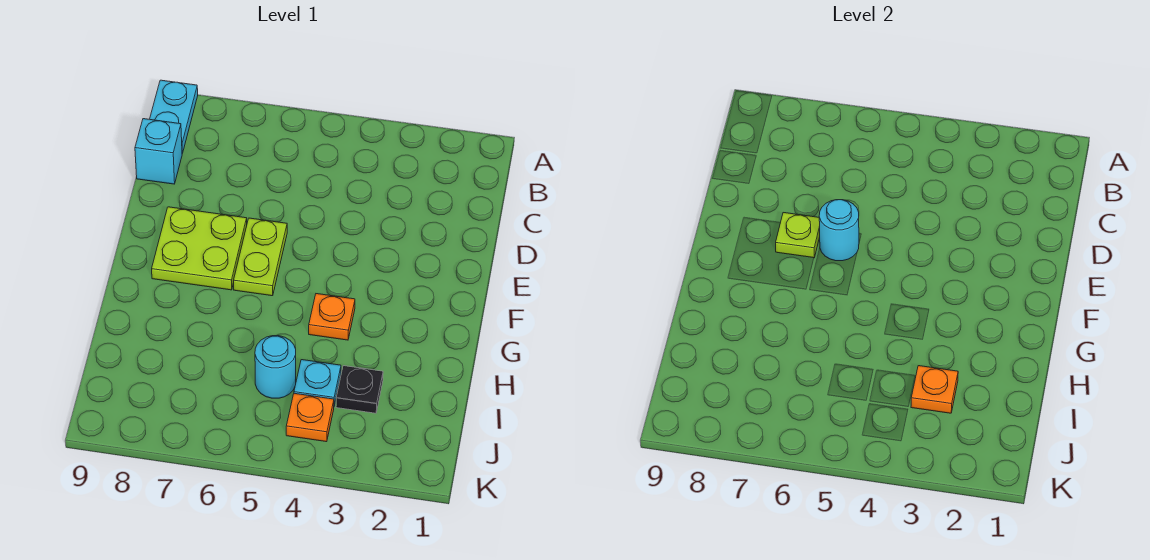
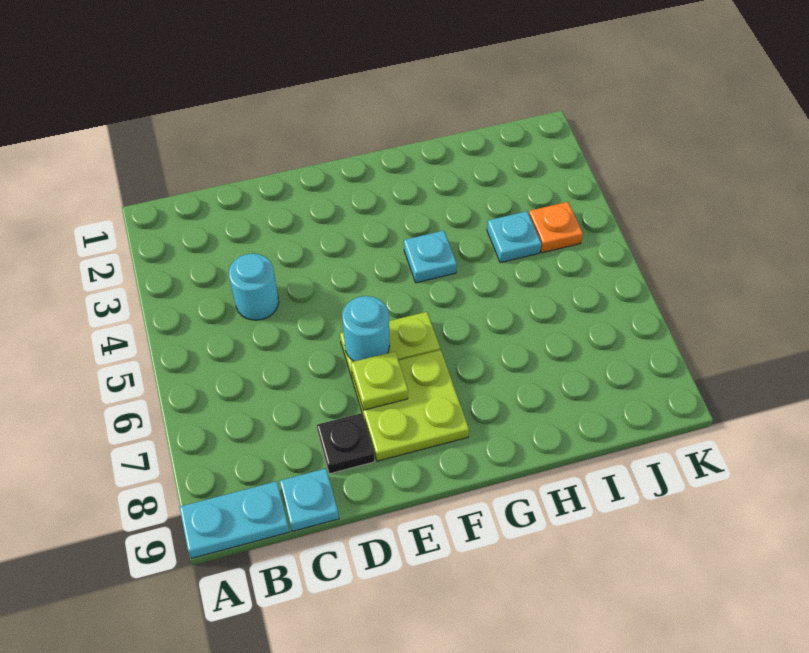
cyan 1x1 brick [135,119,182,184] -> cyan 1x1 plate [280,469,339,531]
orange 1x1 plate [309,294,355,340] -> cyan 1x1 plate [404,231,457,283]
black 1x1 plate [336,366,383,413] -> black 1x1 plate moved to [317,413,374,474]
orange 1x1 plate [911,366,958,413] -> none
cyan 1x1 round brick [255,336,296,398] -> cyan 1x1 round brick moved to [229,253,279,320]

